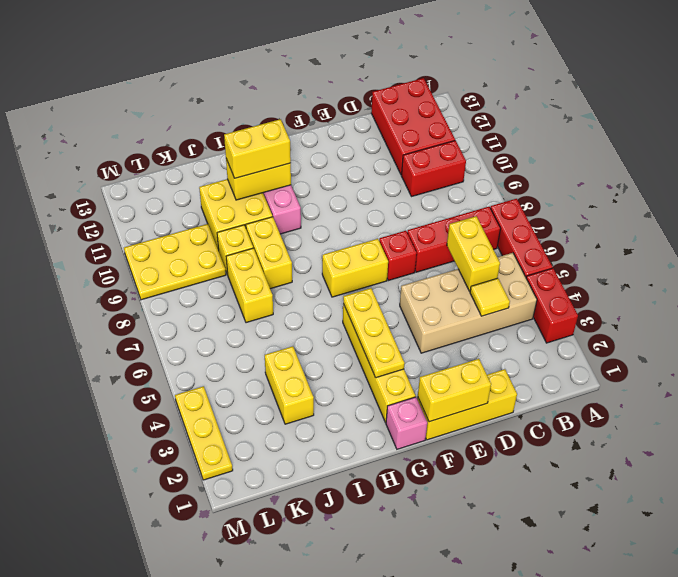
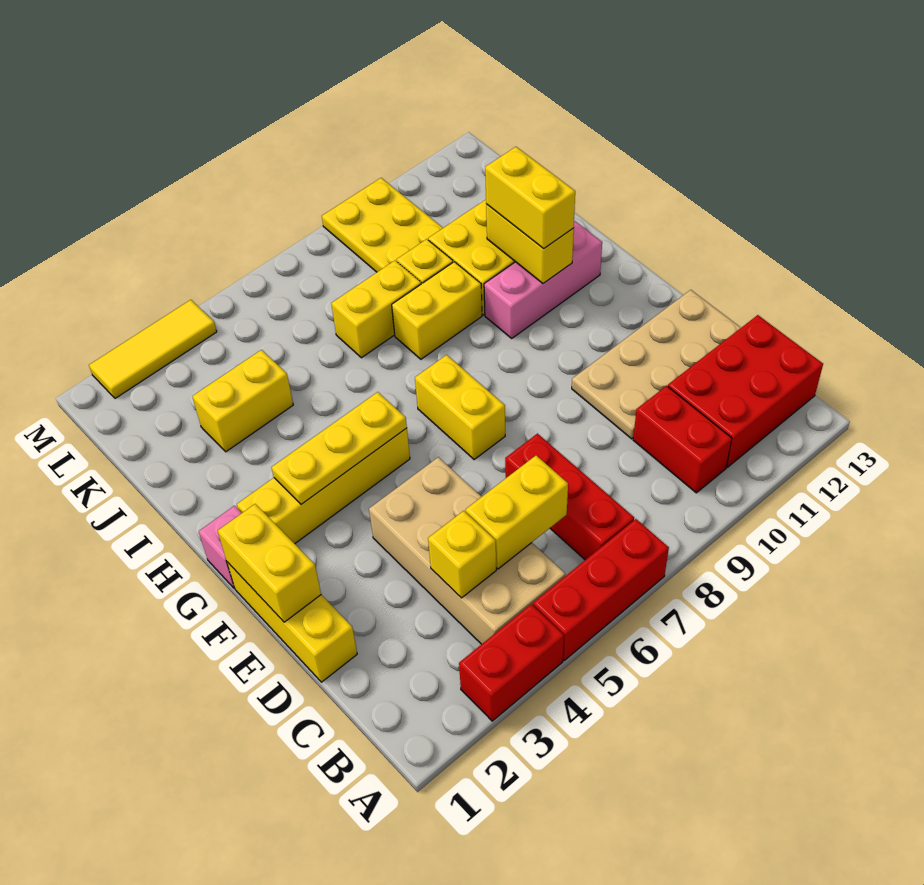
yellow 1x1 tile [470,278,510,316] -> yellow 1x1 brick [428,511,496,598]
none -> tan 2x4 plate [572,290,741,439]
red 1x1 brick [379,231,417,281] -> none
yellow 1x3 plate [175,386,233,480] -> yellow 1x3 tile [89,300,217,398]

